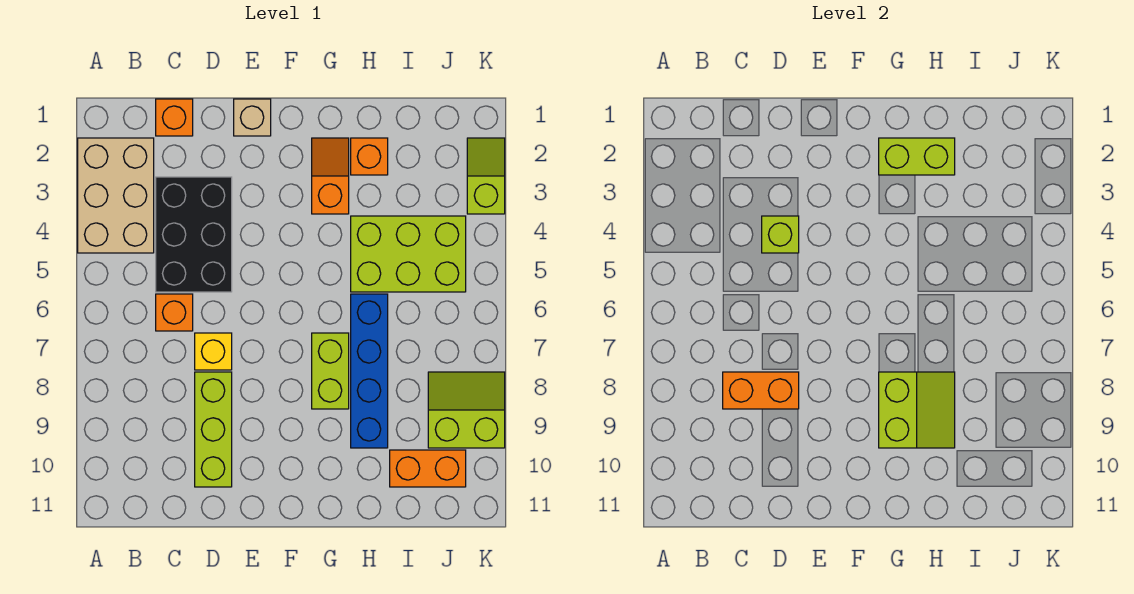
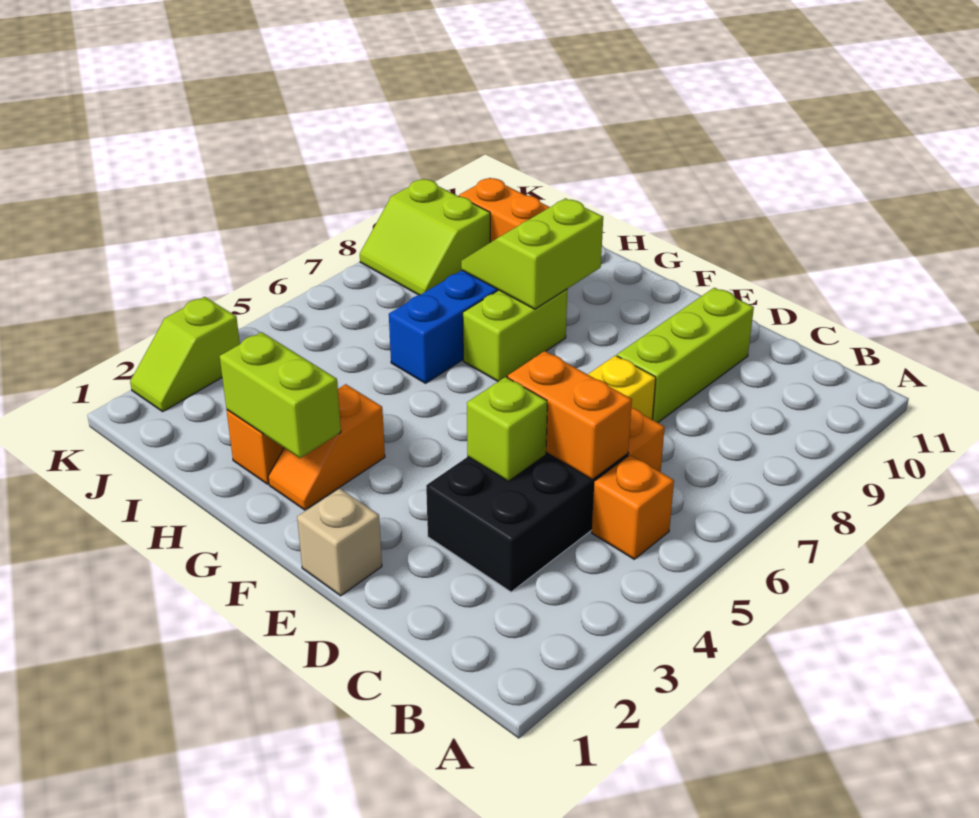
tan 2x3 brick [78,138,154,253] -> none
orange 1x1 brick [156,99,193,136] -> orange 1x1 brick moved to [592,455,674,559]
orange 1x2 brick [723,372,799,409] -> orange 1x2 brick moved to [507,351,632,480]
lime 2x3 brick [351,216,466,292] -> none

